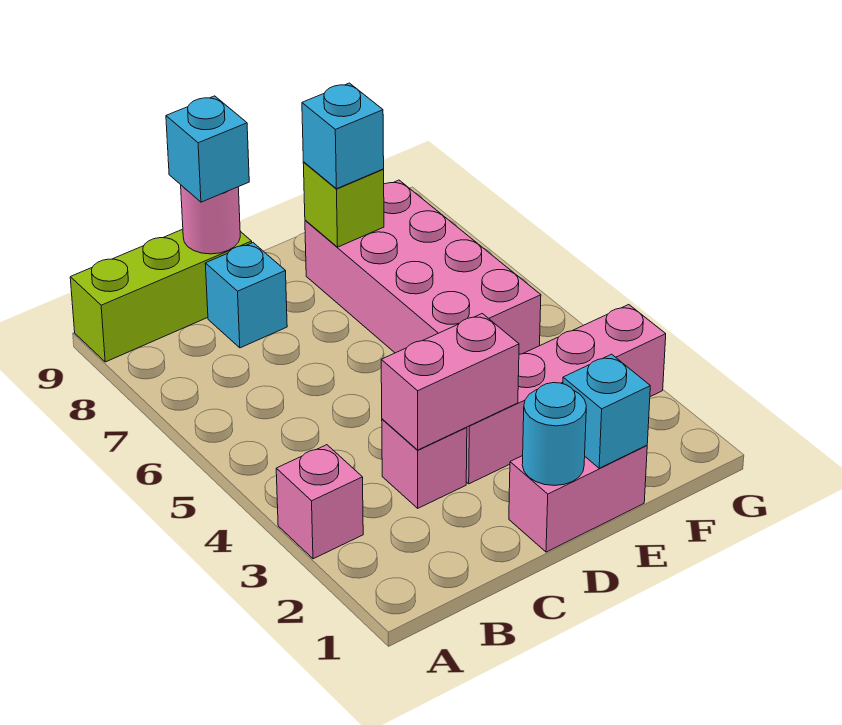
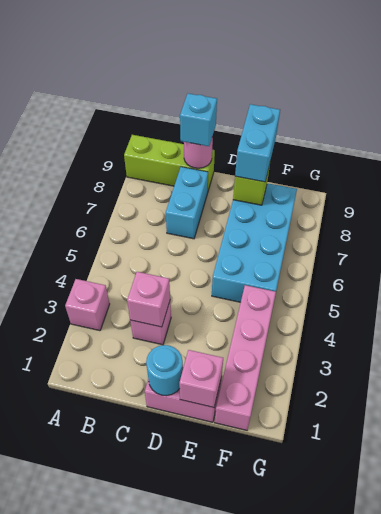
pink 1x2 brick [381,314,519,450] -> pink 1x1 brick [127,272,170,327]
cyan 1x1 brick [205,243,287,348] -> cyan 1x2 brick [166,167,208,239]
pink 1x4 brick [466,305,666,484] -> pink 1x4 brick turned to [215,285,276,430]
cyan 1x1 brick [563,354,650,468] -> pink 1x1 brick [179,350,223,407]
pink 2x4 brick [305,180,541,354] -> cyan 2x4 brick [212,183,297,302]
cyan 1x1 brick [302,83,384,189] -> cyan 1x2 brick [235,104,280,182]

